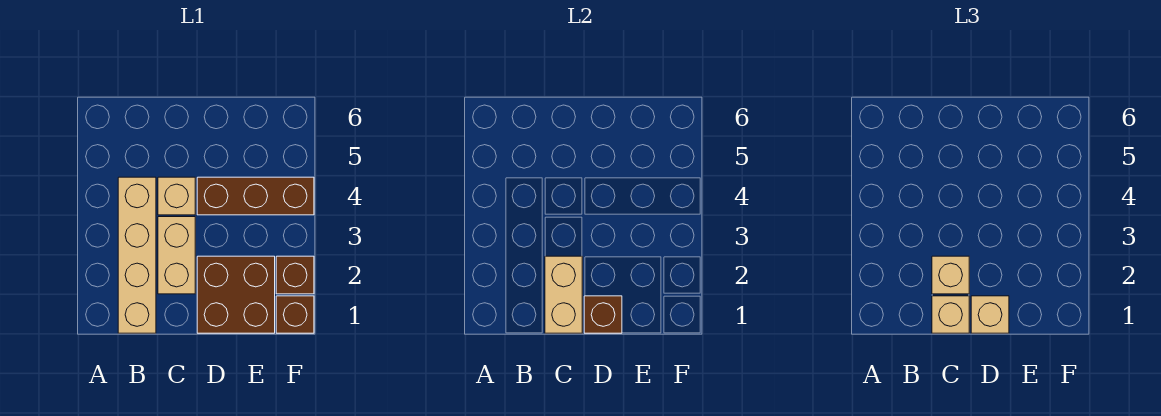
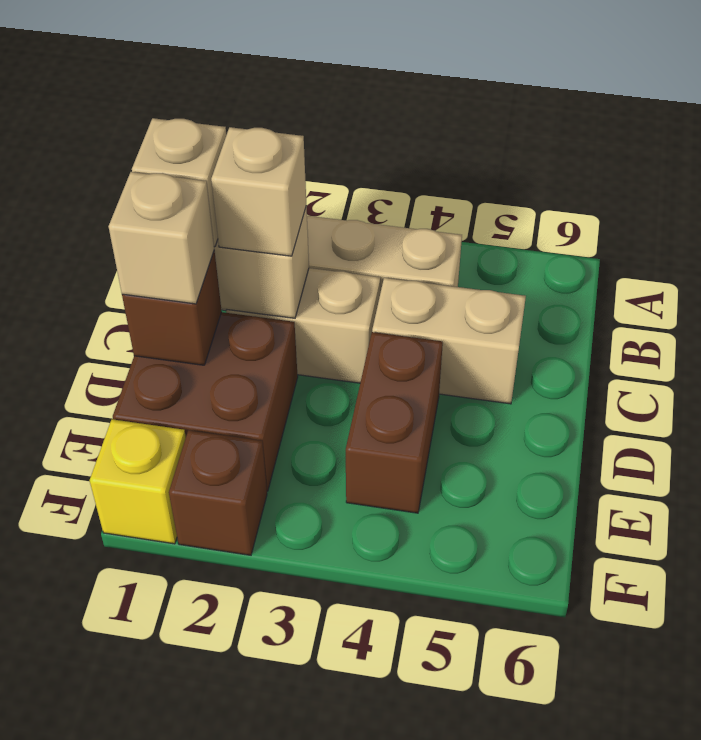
tan 1x1 brick [158,177,195,215] -> tan 1x2 brick [372,278,526,404]
brown 1x3 brick [197,177,314,215] -> brown 1x2 brick [346,332,443,513]
brown 1x1 brick [276,296,314,333] -> yellow 1x1 brick [90,419,186,544]

